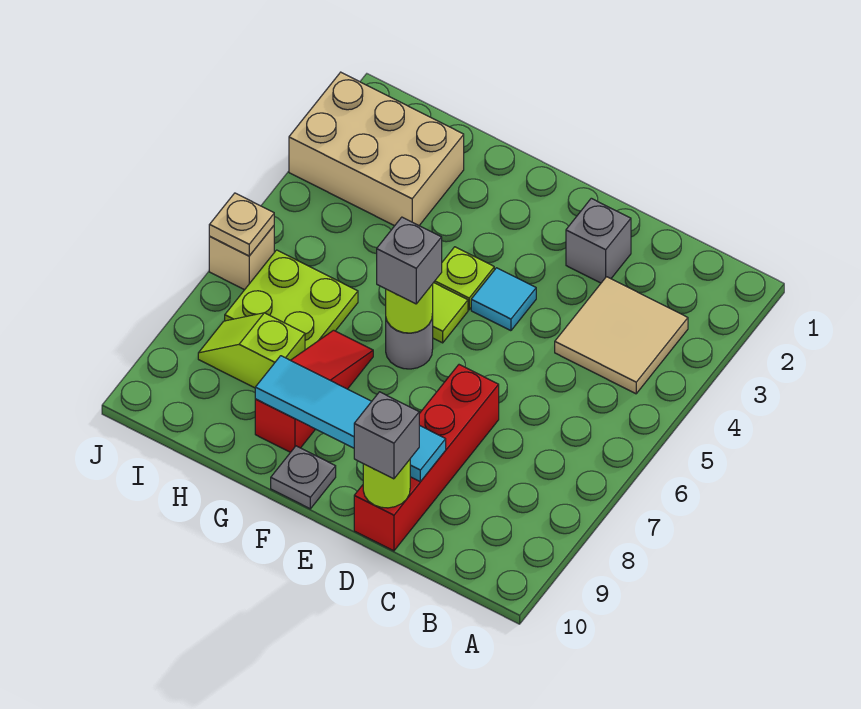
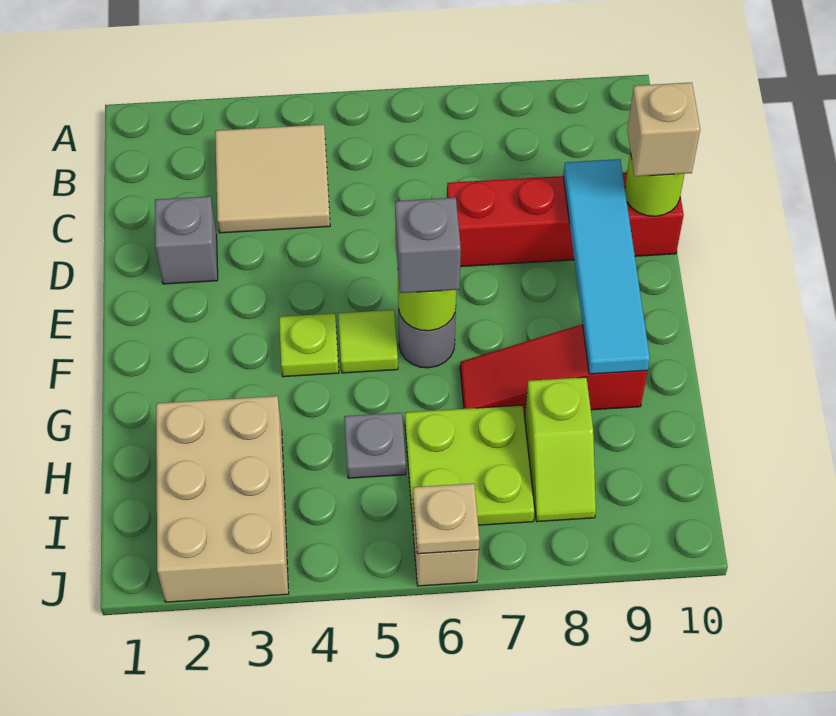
grey 1x1 brick [354,392,419,479] -> tan 1x1 brick [627,82,700,176]
cyan 1x1 tile [471,268,536,331] -> none
grey 1x1 plate [271,446,336,509] -> grey 1x1 plate moved to [344,413,406,478]

